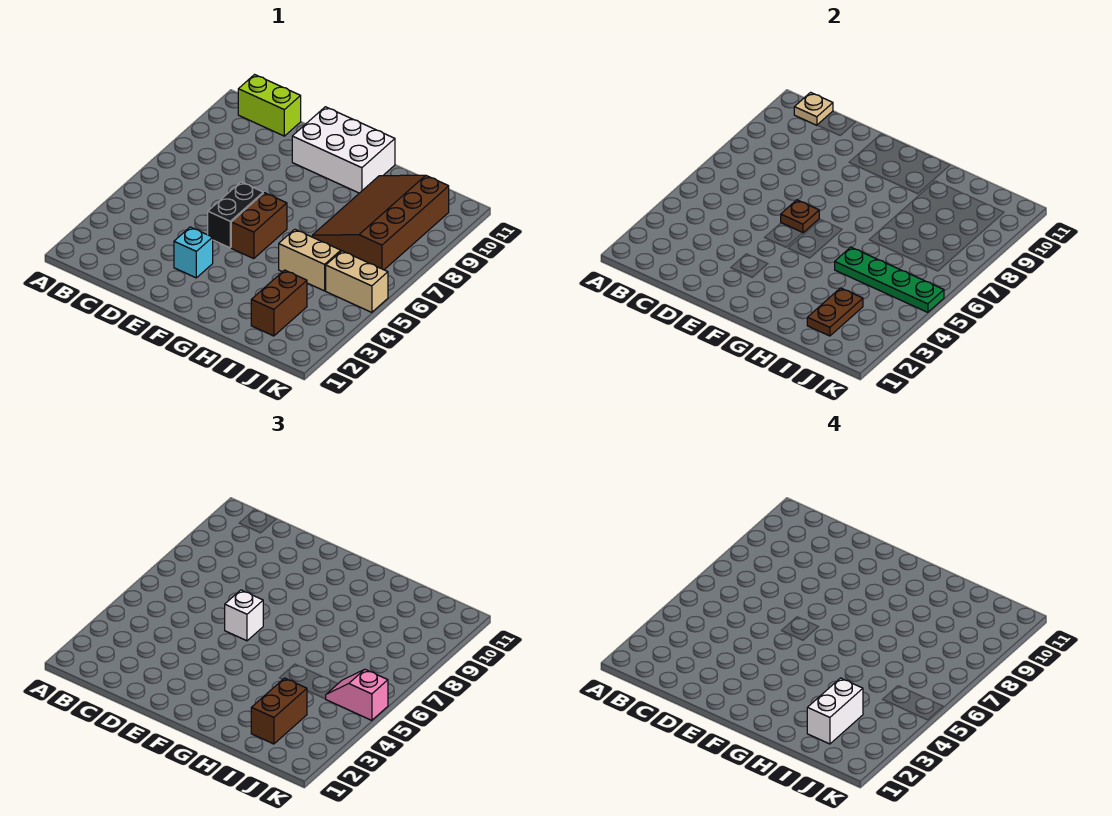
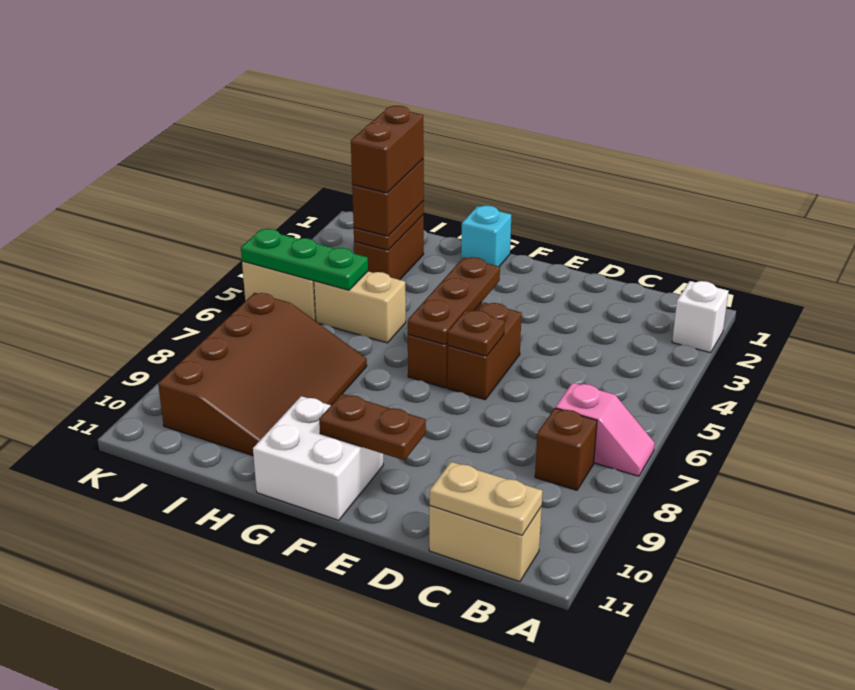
none -> brown 1x1 brick [535,408,597,490]
lime 1x2 brick [238,75,301,136] -> tan 1x2 brick [429,506,542,582]
tan 1x1 plate [794,92,833,125] -> tan 1x2 plate [430,462,543,535]
cyan 1x1 brick [174,227,213,278] -> cyan 1x1 brick moved to [461,205,511,267]
black 1x2 brick [208,182,263,248] -> brown 1x2 brick [447,303,522,399]
white 1x1 brick [225,590,263,641] -> white 1x1 brick moved to [672,281,728,353]
white 2x3 brick [292,107,395,193] -> white 2x2 brick [253,396,383,520]
none -> brown 1x2 plate [319,394,426,460]
none -> brown 1x3 plate [408,257,500,345]
green 1x4 plate [835,247,944,312] -> green 1x3 plate [241,229,368,290]
white 1x2 brick [807,678,863,744] -> brown 1x2 brick [351,106,424,193]
pink 1x2 slope [326,669,388,720] -> pink 1x2 slope moved to [556,383,655,476]

